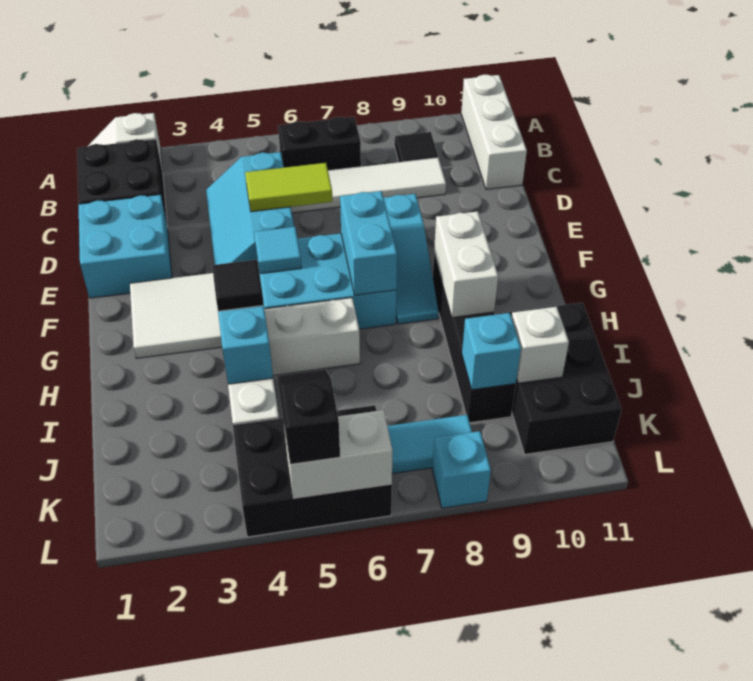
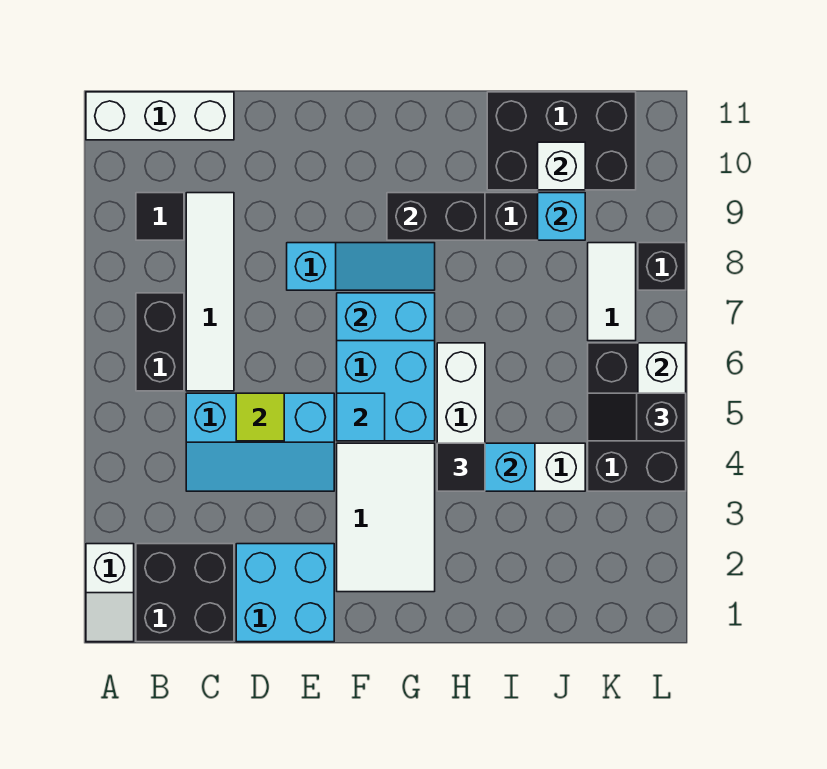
lime 1x2 tile [245,163,333,212] -> lime 1x1 tile [236,393,284,441]
white 1x2 brick [434,211,498,317] -> black 1x2 brick [387,193,485,240]
cyan 1x2 tile [387,415,472,474] -> white 1x2 tile [588,243,636,341]
cyan 1x1 brick [432,431,491,508] -> black 1x1 brick [638,243,686,290]

